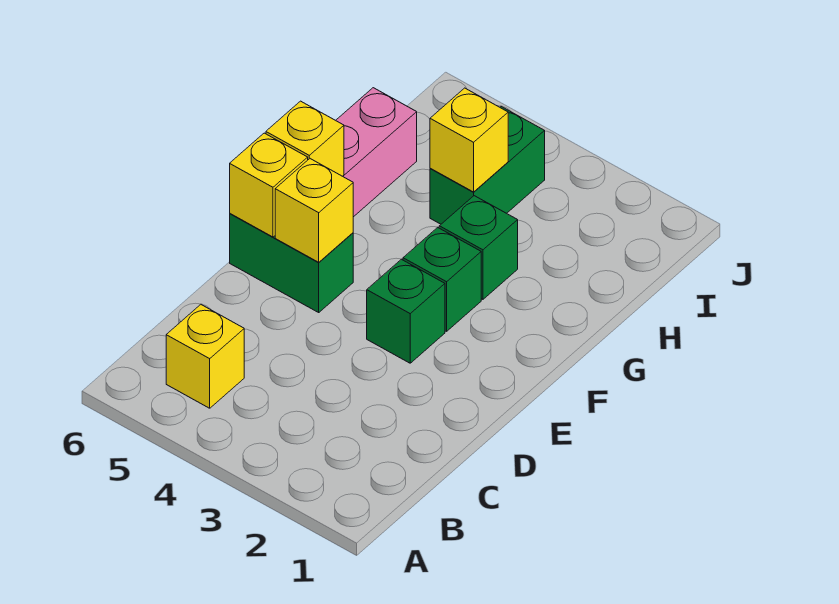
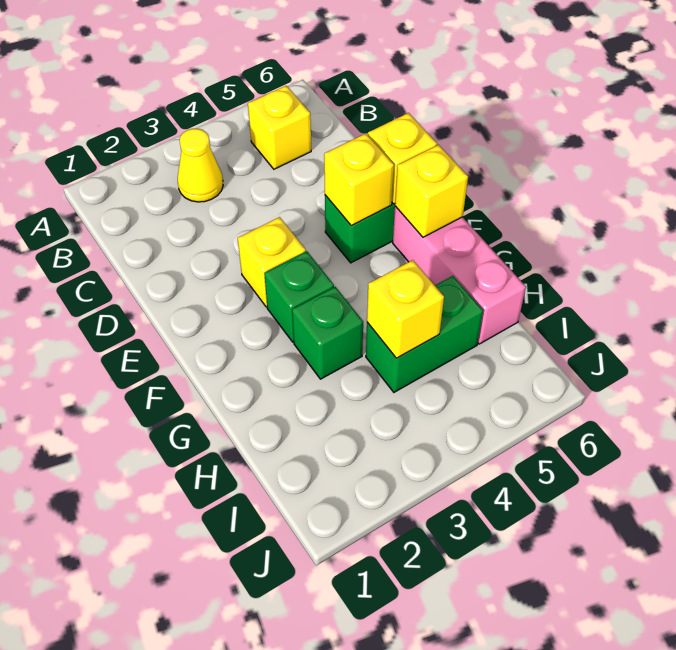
none -> yellow 1x1 cone [178,129,223,202]
green 1x1 brick [367,259,445,363] -> yellow 1x1 brick [238,217,306,307]
green 1x2 brick [430,107,545,224] -> green 1x2 brick turned to [366,276,483,392]

